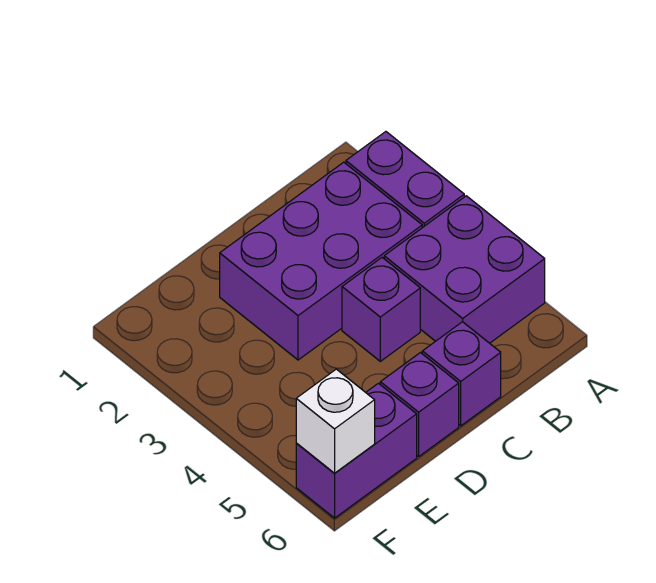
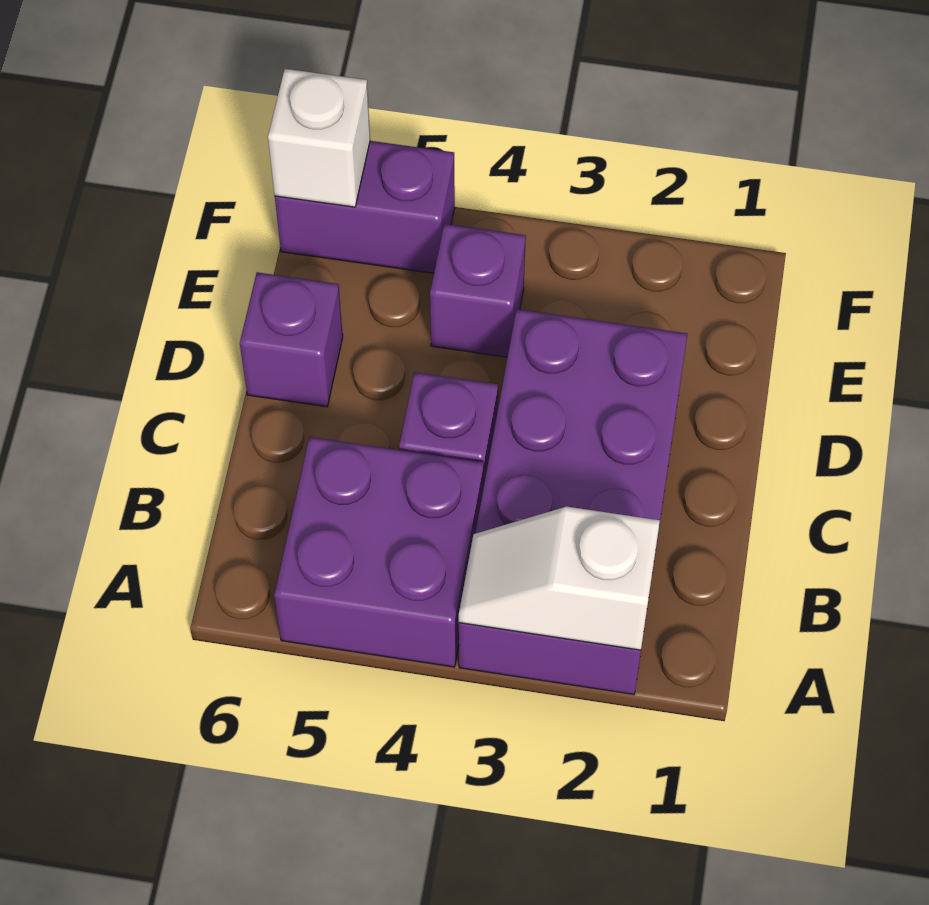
none -> white 1x2 slope [459,507,660,650]
purple 1x1 brick [422,322,501,426] -> purple 1x1 brick moved to [430,224,526,357]
purple 1x2 brick [296,383,417,518] -> purple 1x2 brick turned to [275,141,455,273]

